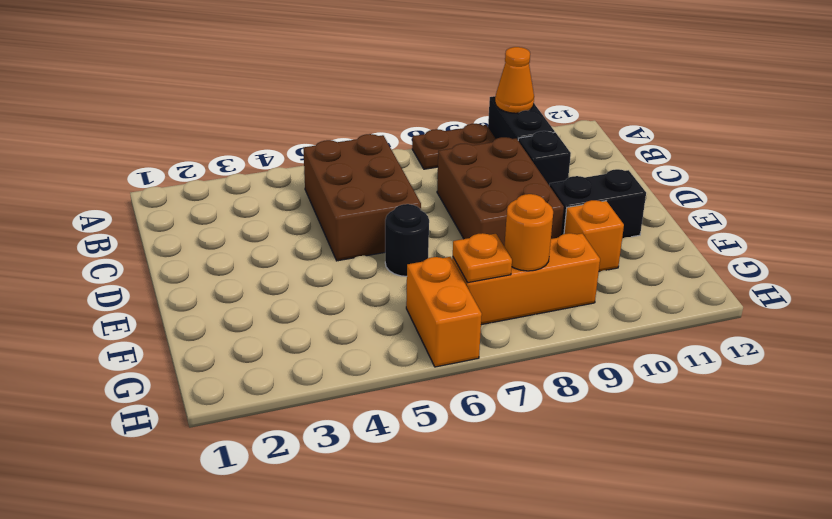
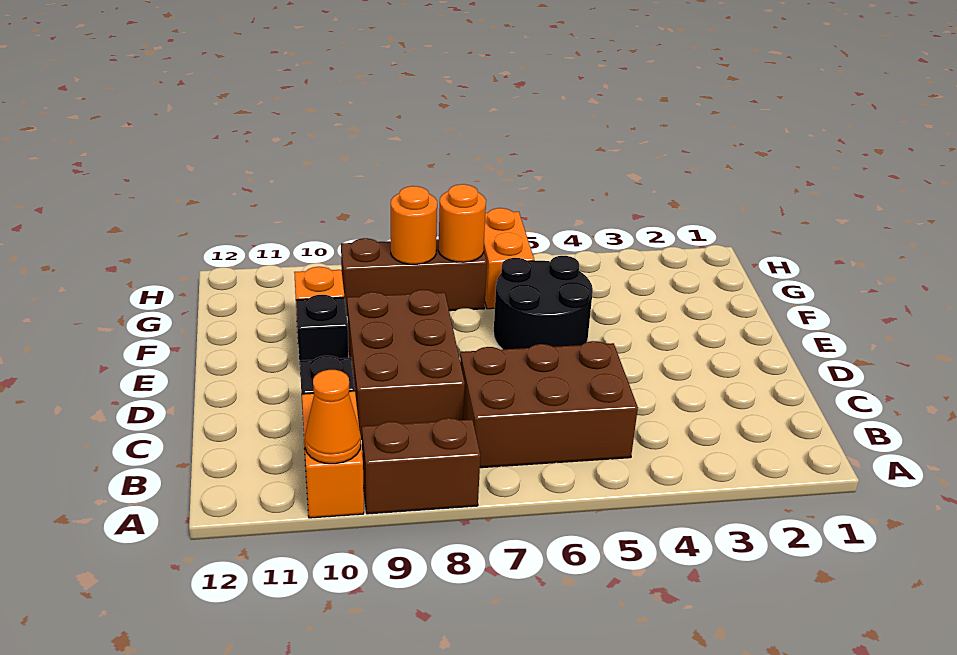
brown 1x2 plate [412,124,496,169] -> brown 1x2 brick [362,418,480,514]
black 1x2 brick [488,96,555,140] -> orange 1x2 brick [302,391,364,518]
brown 2x3 brick [303,134,421,261] -> brown 2x3 brick turned to [460,341,638,468]
black 1x1 round brick [385,204,429,276] -> black 2x2 round brick [494,256,593,349]
black 1x2 brick [550,169,646,238] -> black 1x1 brick [296,295,348,377]
orange 1x3 brick [452,233,600,325] -> brown 1x3 brick [341,238,487,314]
orange 1x1 plate [453,233,512,283] -> orange 1x1 round brick [438,184,486,262]

